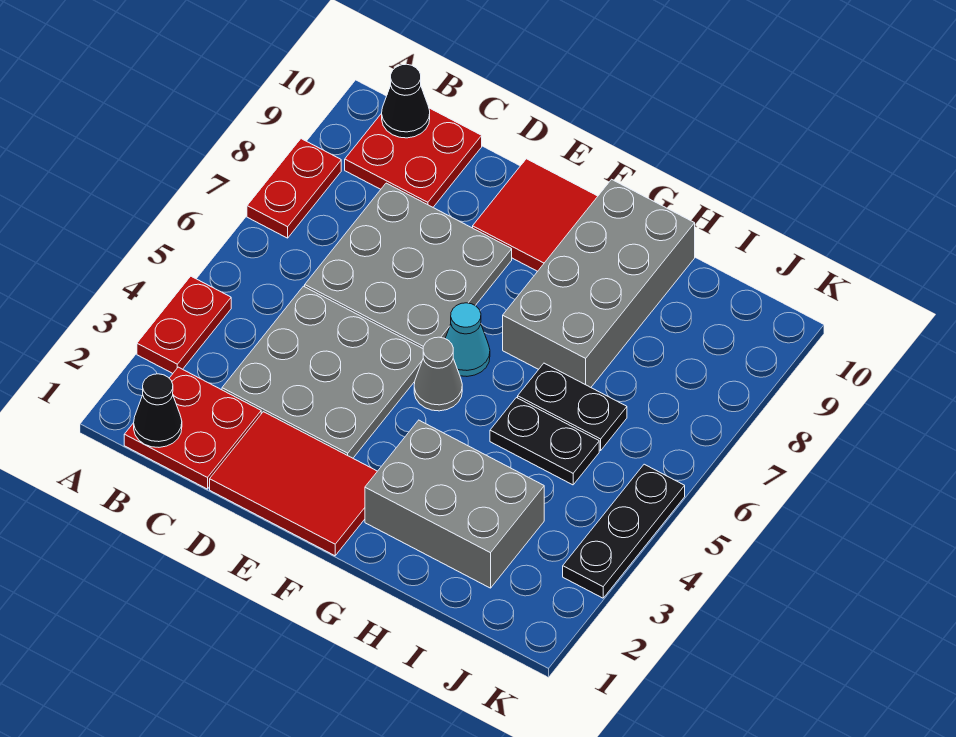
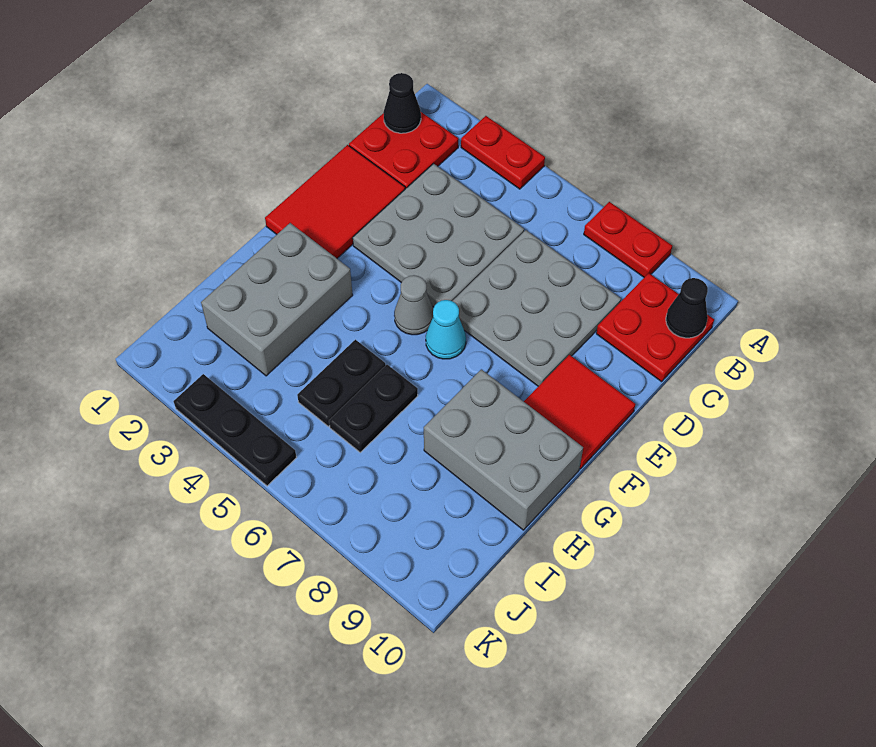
grey 2x4 brick [503,179,695,387] -> grey 2x3 brick [424,369,583,530]

